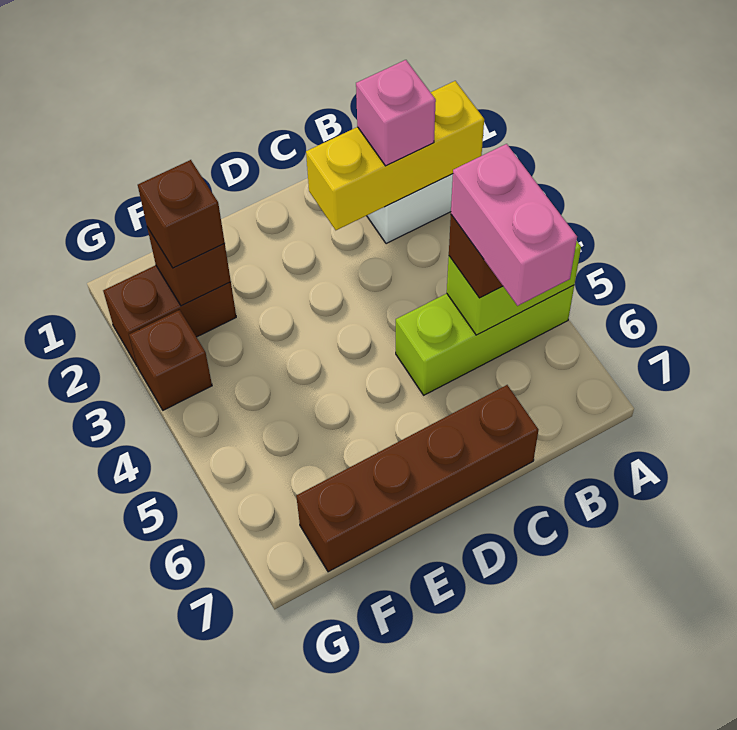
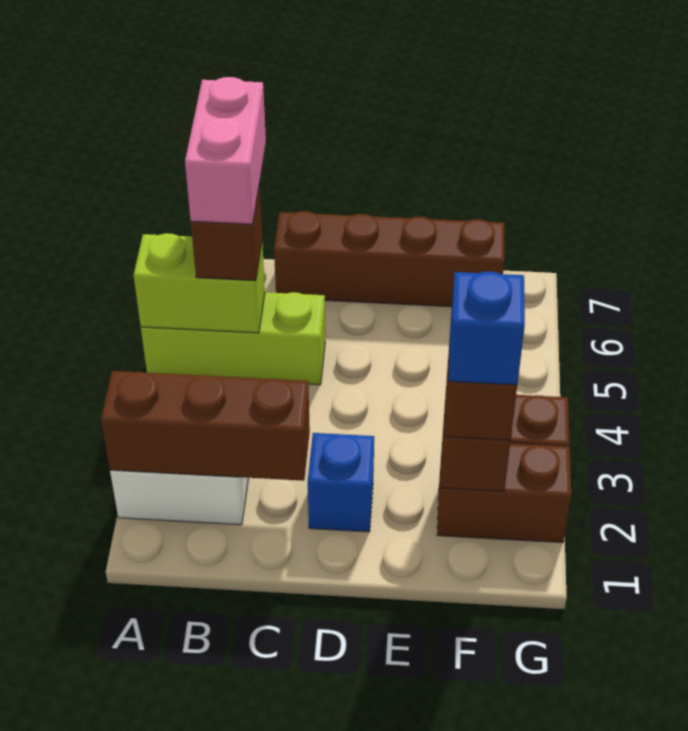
yellow 1x3 brick [306,81,484,230] -> brown 1x3 brick [101,371,310,481]
pink 1x1 brick [356,60,436,166] -> none
none -> blue 1x1 brick [308,433,374,532]
none -> blue 1x1 brick [449,272,525,385]

